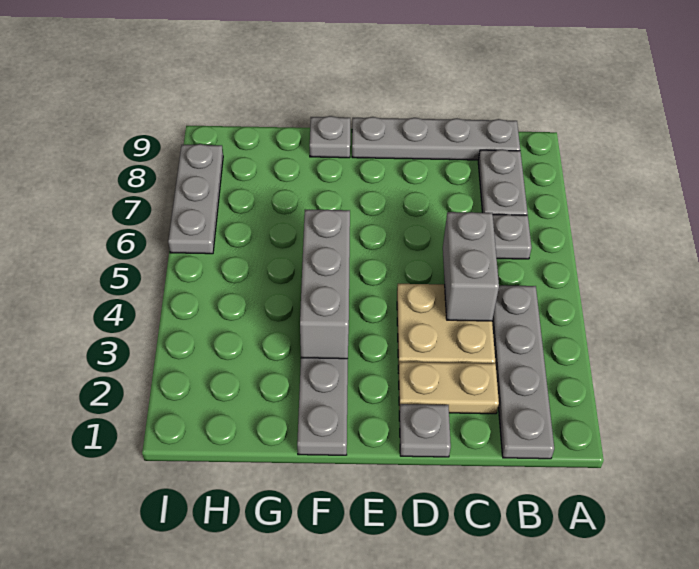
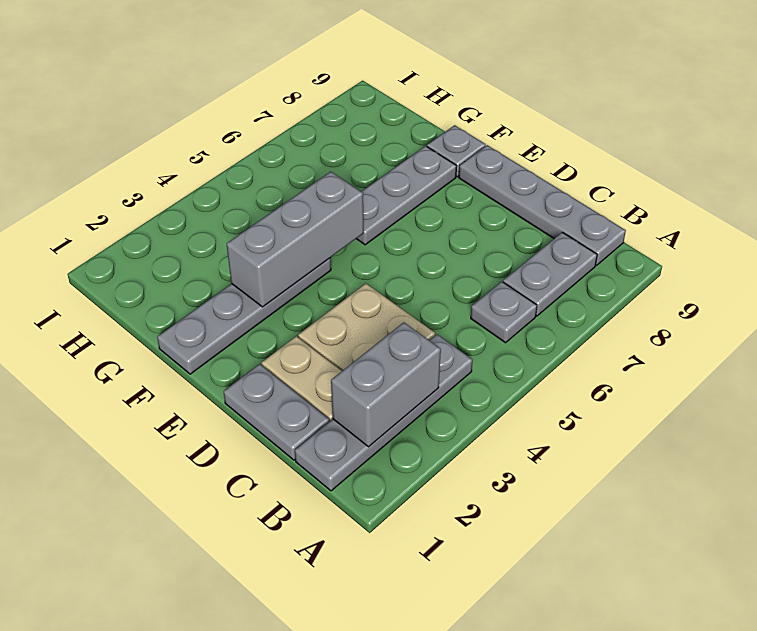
grey 1x2 brick [443,212,499,321] -> grey 1x2 brick moved to [331,322,441,447]
grey 1x1 plate [399,404,451,457] -> grey 1x2 plate [224,364,329,460]
grey 1x3 plate [168,144,223,254] -> grey 1x3 plate moved to [356,146,456,245]

